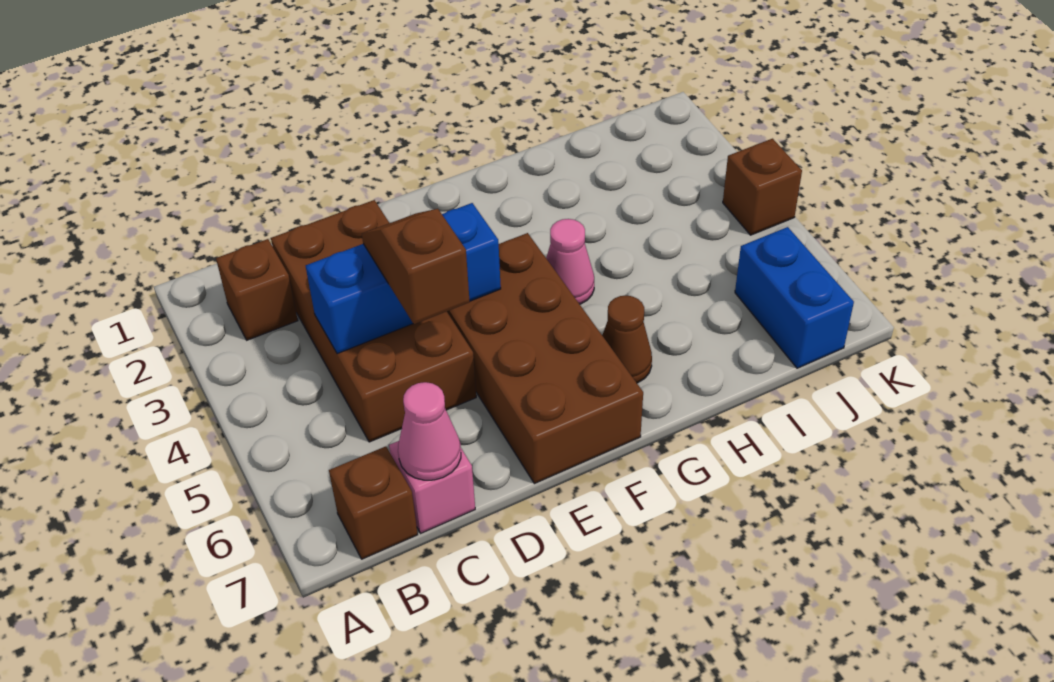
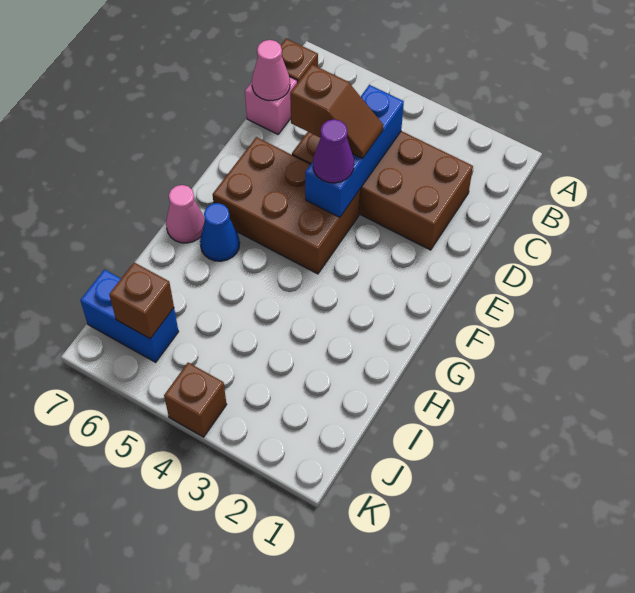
brown 1x1 brick [216,239,298,340] -> brown 1x1 brick moved to [109,262,174,339]
brown 2x4 brick [447,233,643,484] -> brown 2x3 brick [213,137,360,274]
none -> purple 1x1 cone [313,119,354,183]
pink 1x1 cone [546,219,594,304] -> pink 1x1 cone moved to [166,185,205,243]
brown 1x1 cone [602,296,652,383] -> blue 1x1 cone [200,203,240,261]

